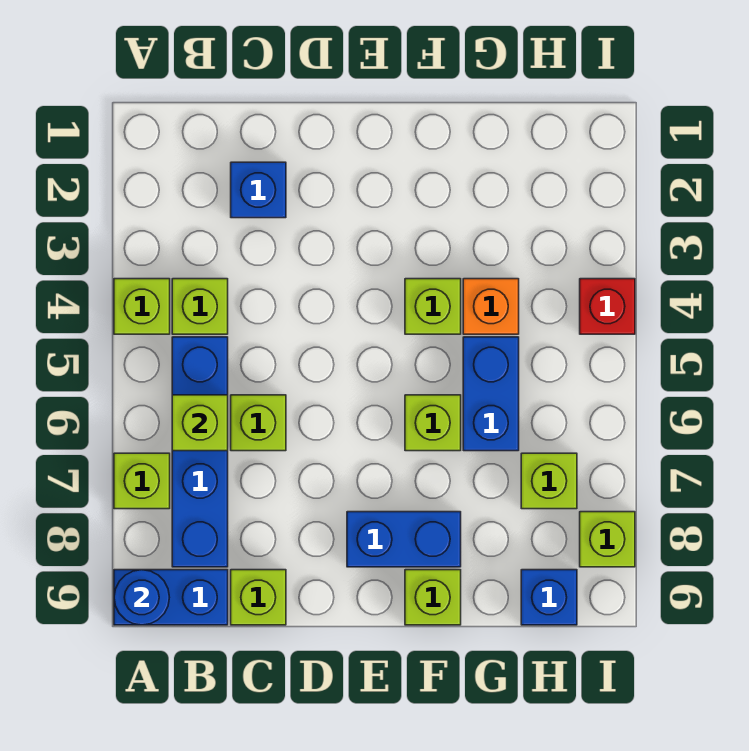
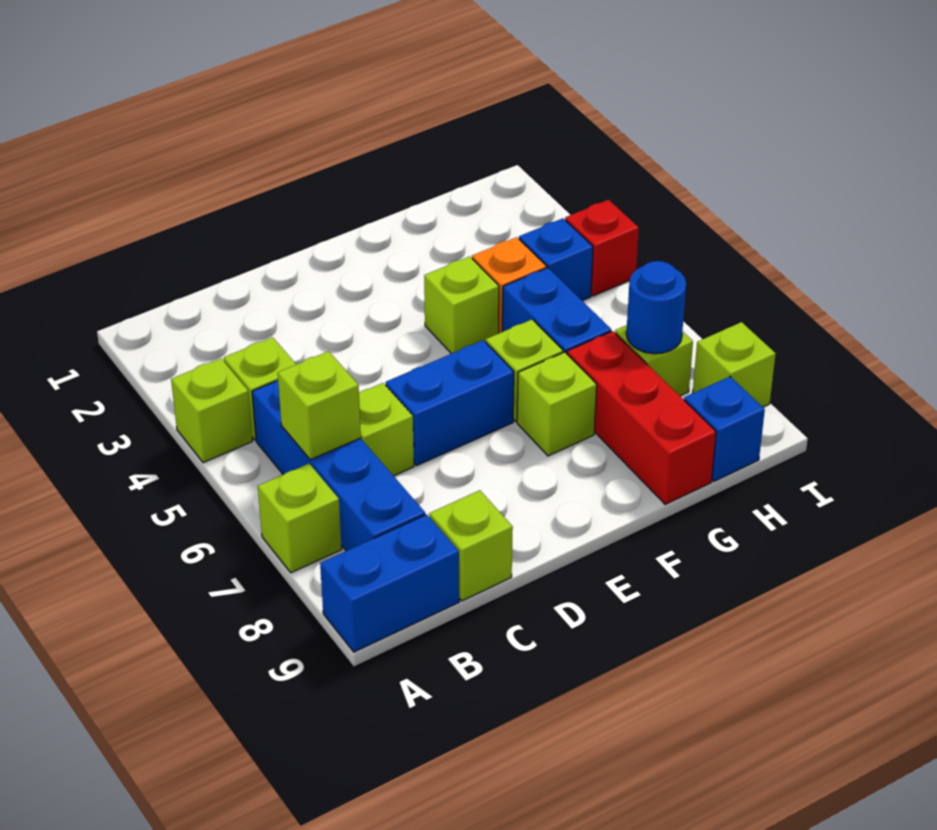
blue 1x1 round brick [114,570,169,625] -> blue 1x1 round brick moved to [626,261,686,354]
blue 1x1 brick [231,162,286,218] -> blue 1x1 brick moved to [519,218,593,301]
blue 1x2 brick [347,512,461,567] -> blue 1x2 brick moved to [386,340,514,466]
lime 1x1 brick [405,570,461,625] -> lime 1x1 brick moved to [517,352,597,456]
none -> red 1x3 brick [567,331,716,504]

